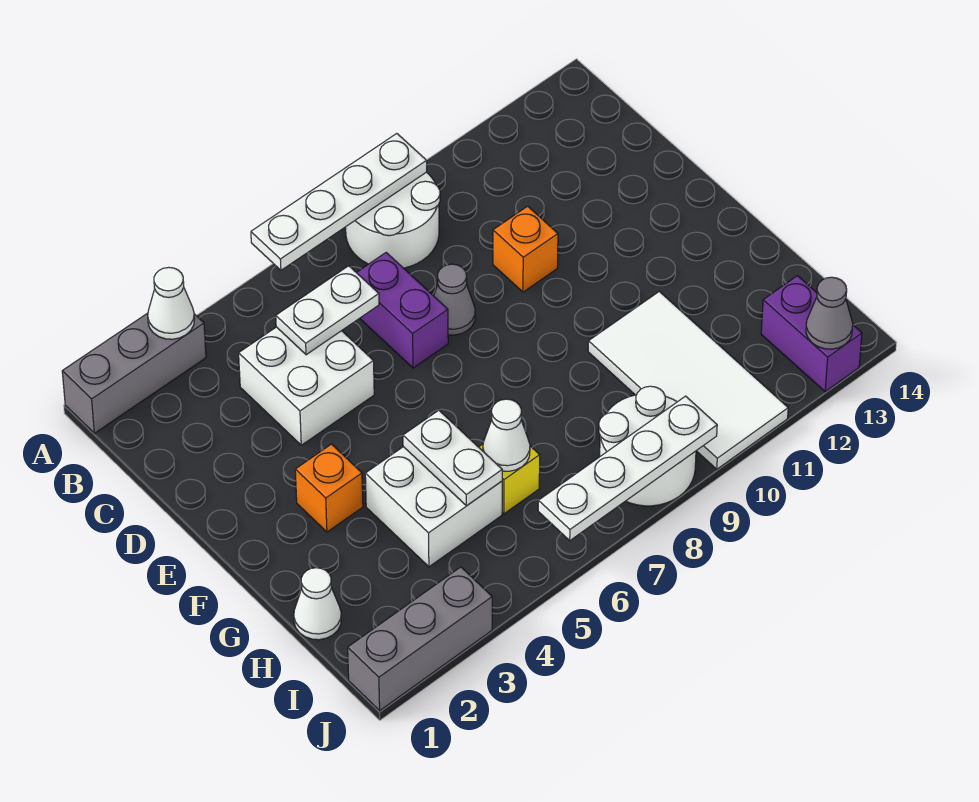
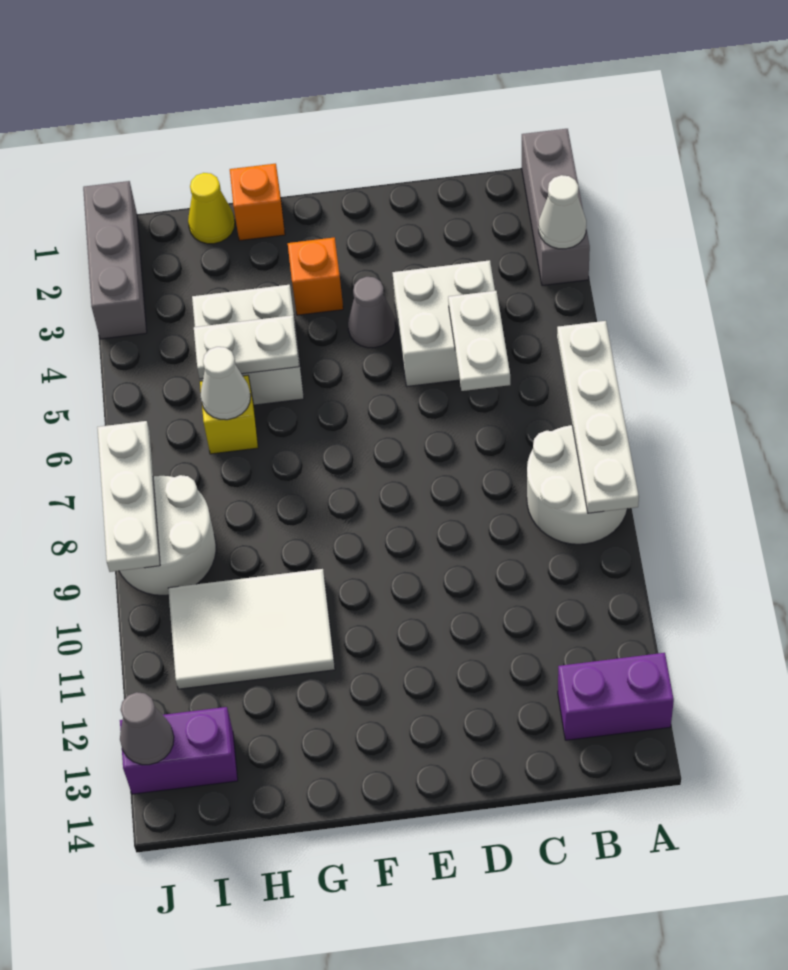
purple 1x2 brick [356,253,448,368] -> purple 1x2 brick moved to [558,653,674,740]
grey 1x1 cone [434,264,475,335] -> grey 1x1 cone moved to [348,277,395,348]
orange 1x1 brick [493,206,558,292] -> orange 1x1 brick moved to [230,164,285,241]
white 2x4 tile [588,292,788,469] -> white 2x3 tile [168,569,335,689]
white 1x1 cone [294,568,341,640] -> yellow 1x1 cone [188,173,235,244]
white 1x4 plate [538,396,717,541] -> white 1x3 plate [97,421,160,572]

